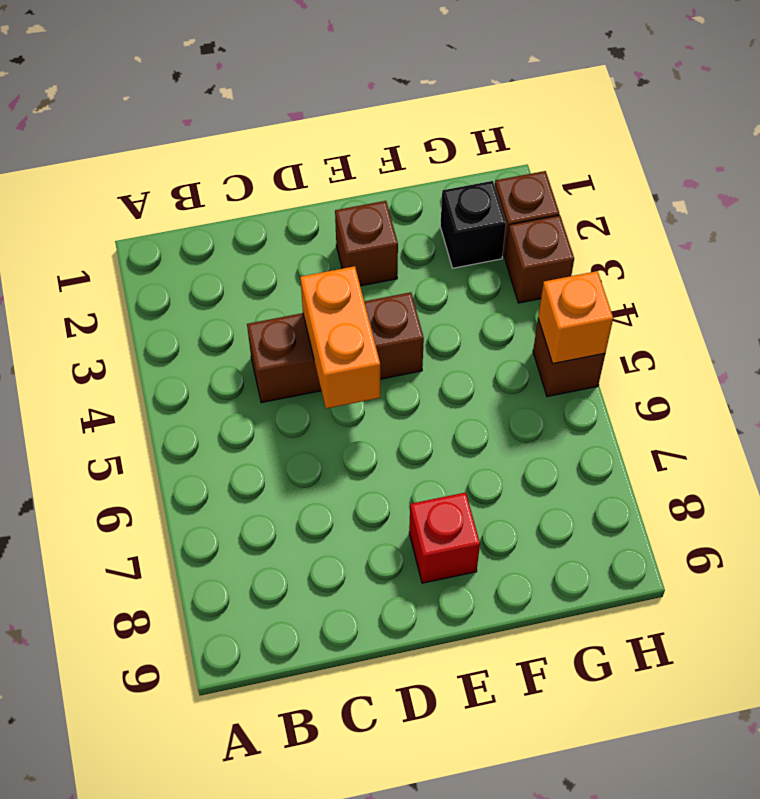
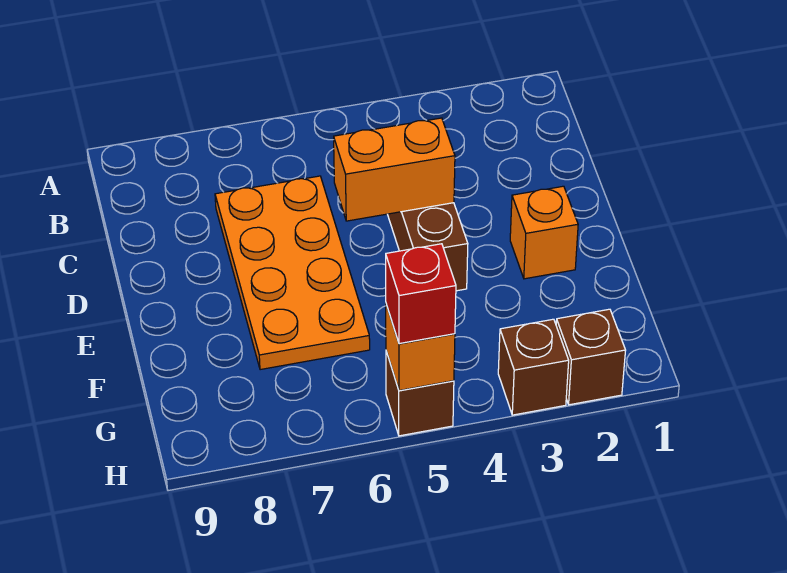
none -> orange 2x4 plate [215,176,370,370]
brown 1x1 brick [335,201,398,286] -> orange 1x1 brick [510,186,578,279]
red 1x1 brick [409,492,480,583] -> red 1x1 brick moved to [386,244,456,344]
black 1x1 brick [440,181,506,268] -> none

